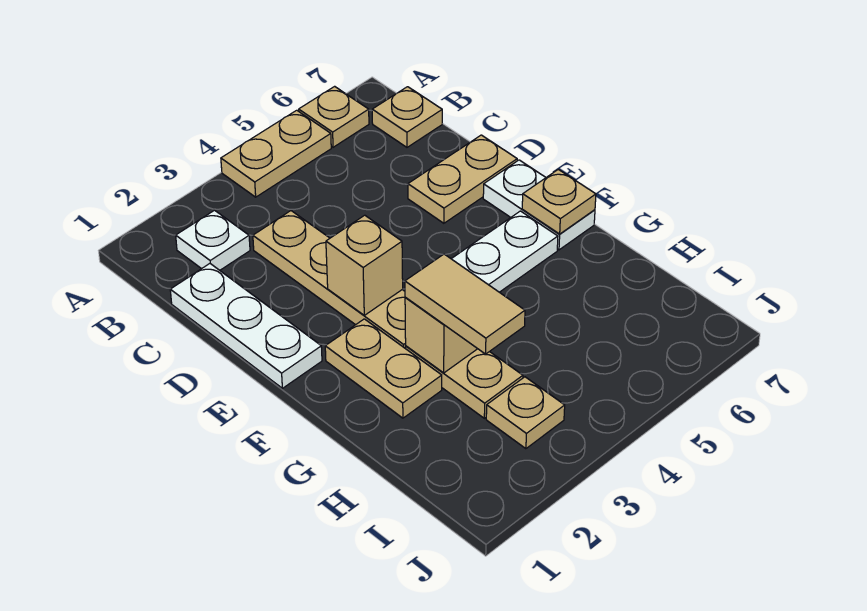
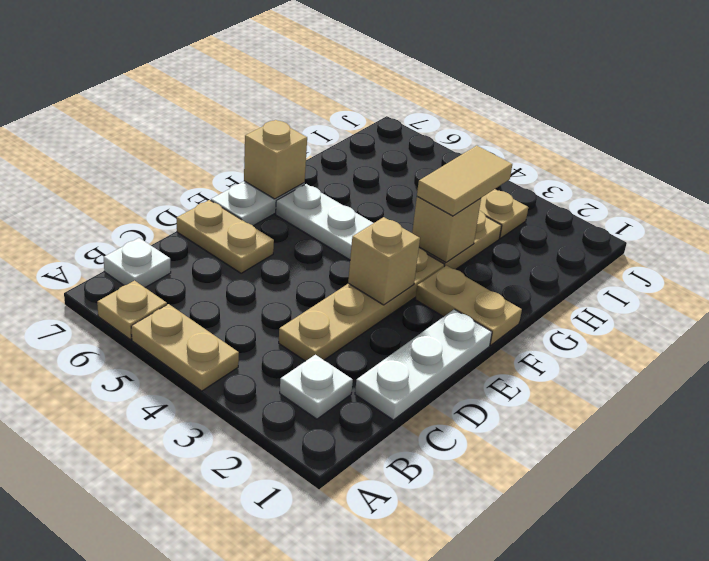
tan 1x1 plate [372,87,442,147] -> white 1x1 plate [104,238,171,287]
tan 1x2 plate [325,319,442,418] -> tan 1x2 plate turned to [415,265,522,345]
tan 1x1 plate [522,169,596,234] -> tan 1x1 brick [244,120,307,199]

